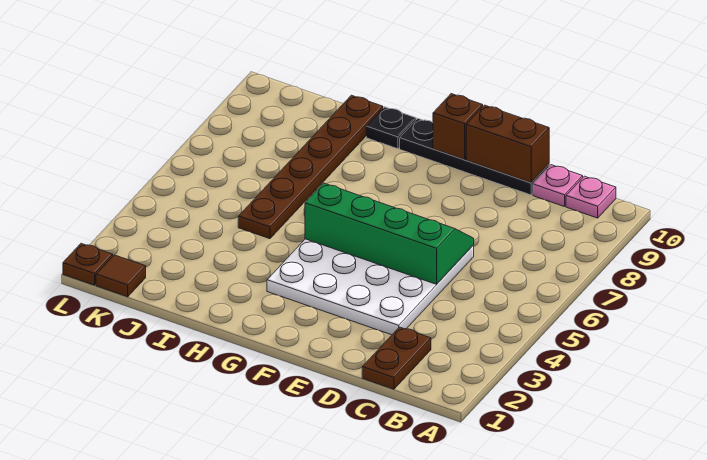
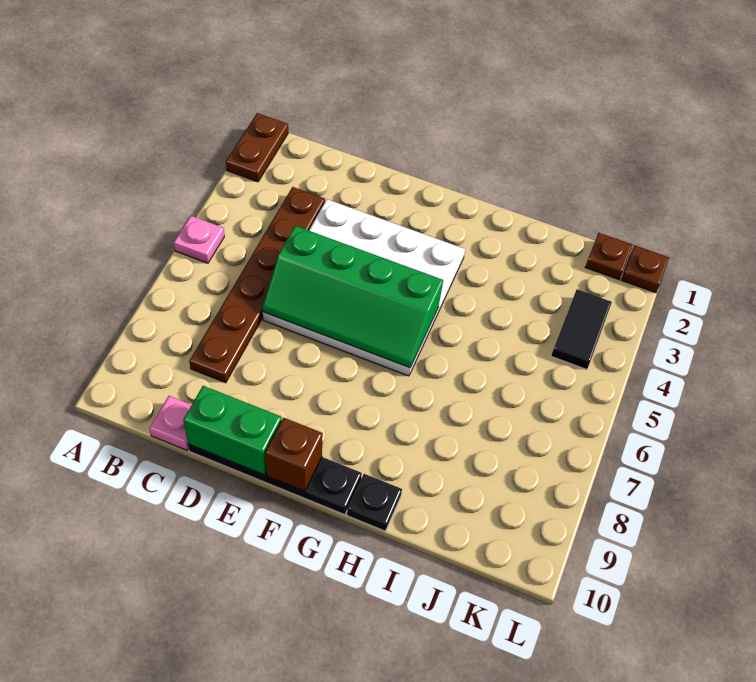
pink 1x1 plate [566,176,616,218] -> pink 1x1 plate moved to [174,216,224,263]
brown 1x2 plate [362,327,431,389] -> brown 1x2 plate moved to [226,113,288,182]
brown 1x2 brick [466,105,549,183] -> green 1x2 brick [183,386,282,475]
brown 1x6 plate [238,95,383,239] -> brown 1x6 plate moved to [189,187,325,383]
brown 1x1 tile [96,255,146,297] -> brown 1x1 plate [585,233,632,280]
none -> black 1x2 tile [551,289,612,369]

